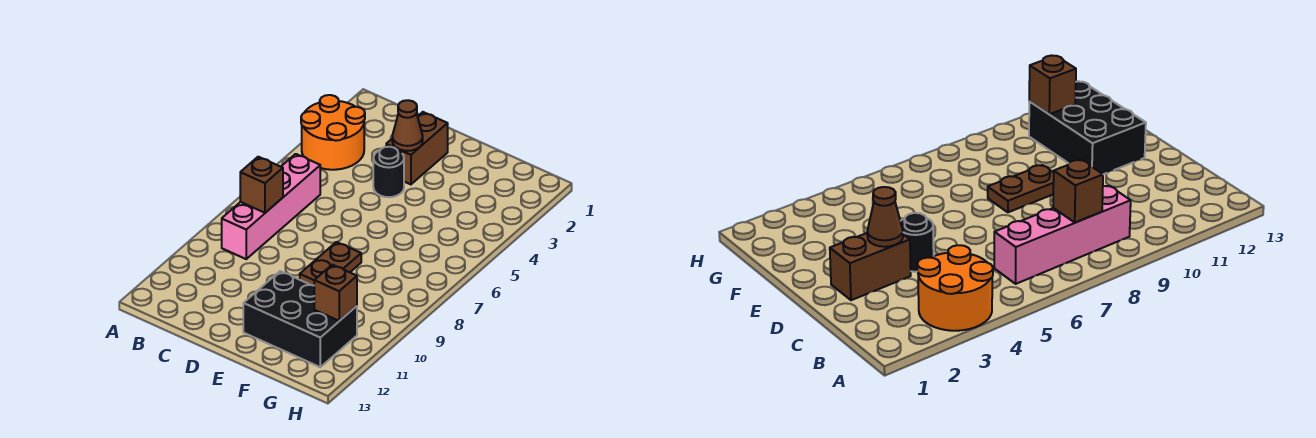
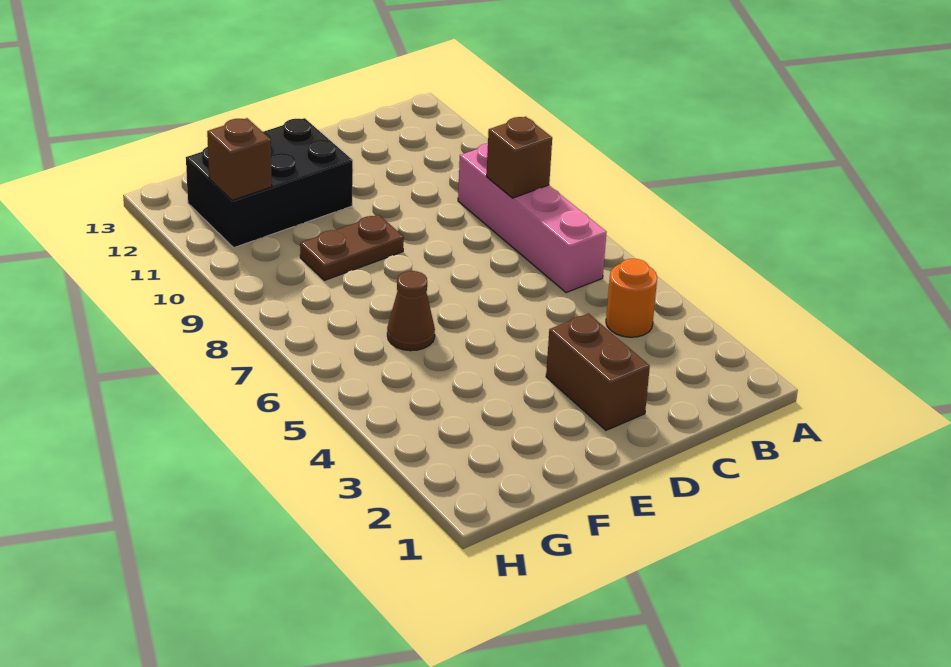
orange 2x2 round brick [301,95,365,170] -> orange 1x1 round brick [606,259,657,337]
brown 1x1 cone [392,100,423,151] -> brown 1x1 cone moved to [387,271,435,351]
black 1x1 round brick [373,147,404,197] -> none
brown 1x2 plate [300,242,361,286] -> brown 1x2 plate turned to [300,215,404,280]

